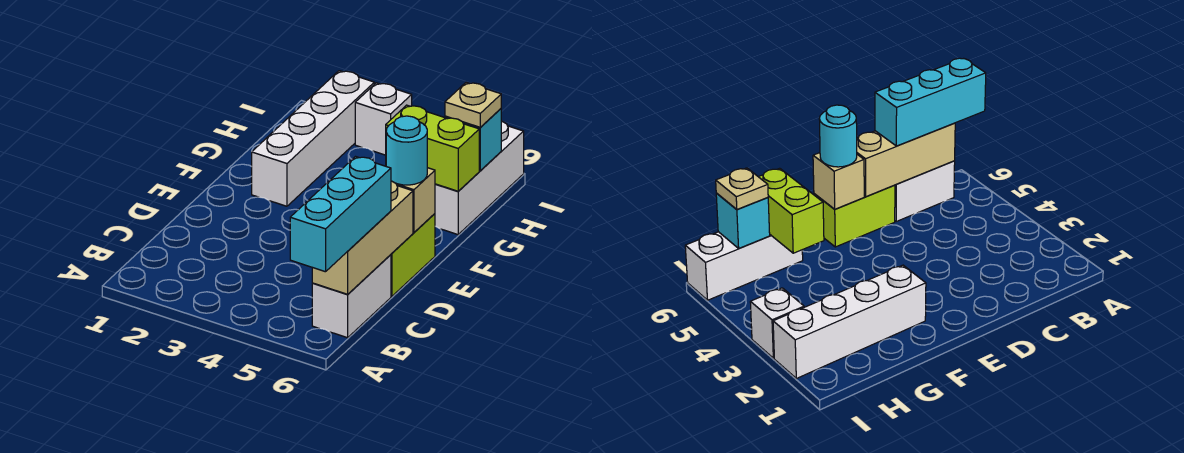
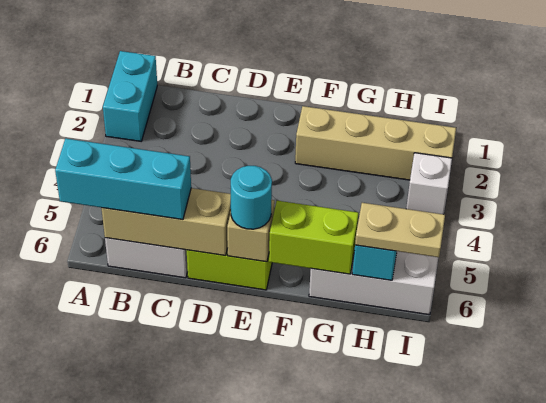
none -> cyan 1x2 brick [103,51,157,141]
white 1x4 brick [252,71,374,206] -> tan 1x4 brick [295,106,456,180]
lime 1x2 brick [386,105,479,191] -> lime 1x2 brick turned to [269,201,359,274]
tan 1x1 plate [445,82,501,127] -> tan 1x2 plate [355,203,445,258]

